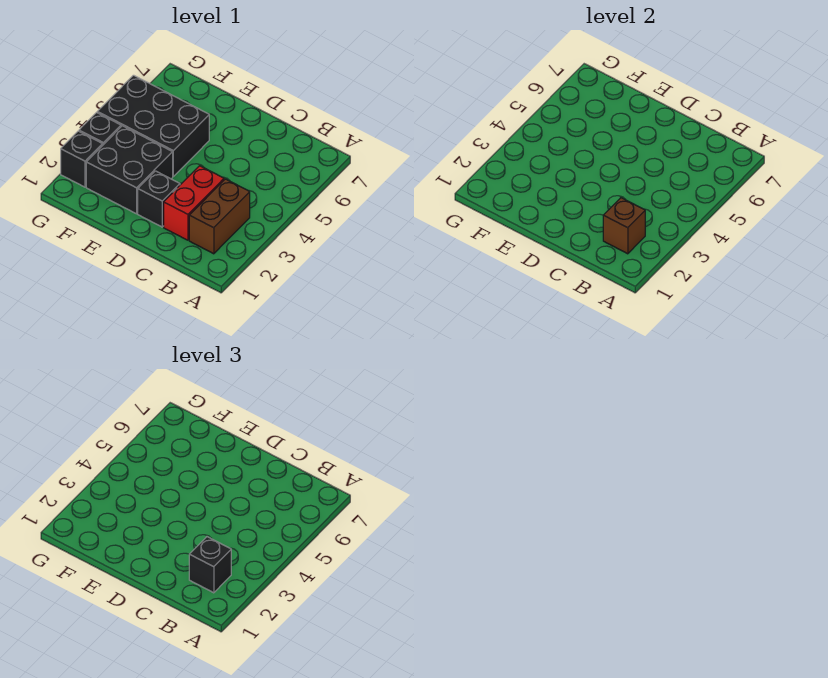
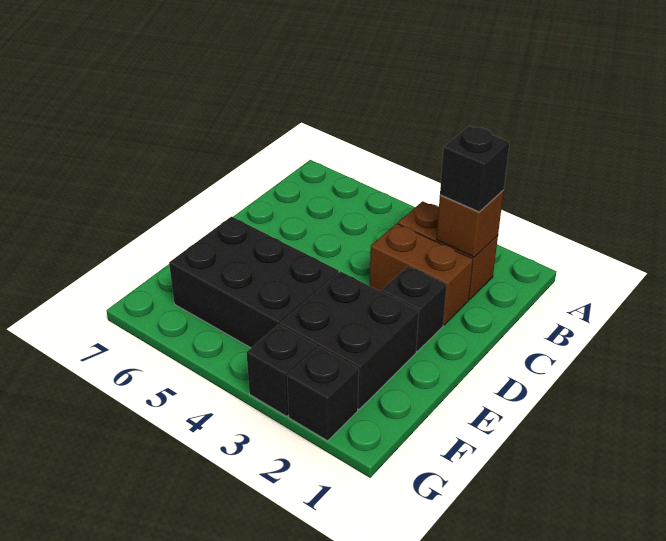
red 1x2 brick [164,166,224,240] -> brown 1x2 brick [370,224,473,325]
black 2x3 brick [97,75,209,176] -> black 2x3 brick turned to [169,217,339,348]

